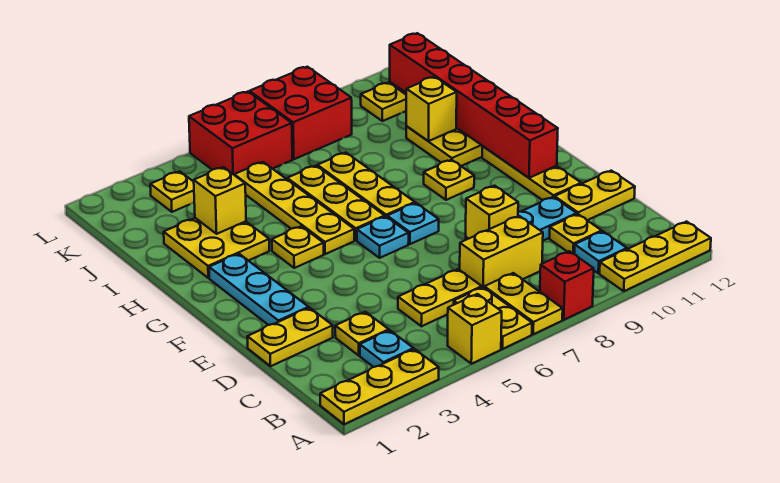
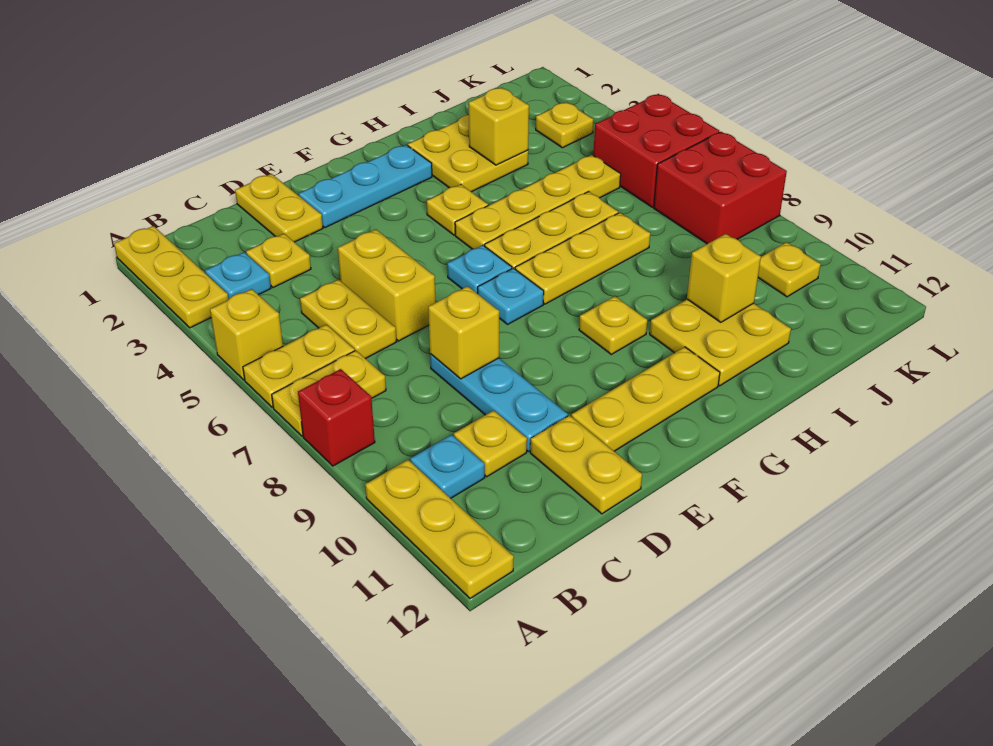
yellow 1x2 brick [460,216,543,287] -> yellow 1x2 brick moved to [338,229,435,341]
red 1x6 brick [390,33,558,178] -> none

